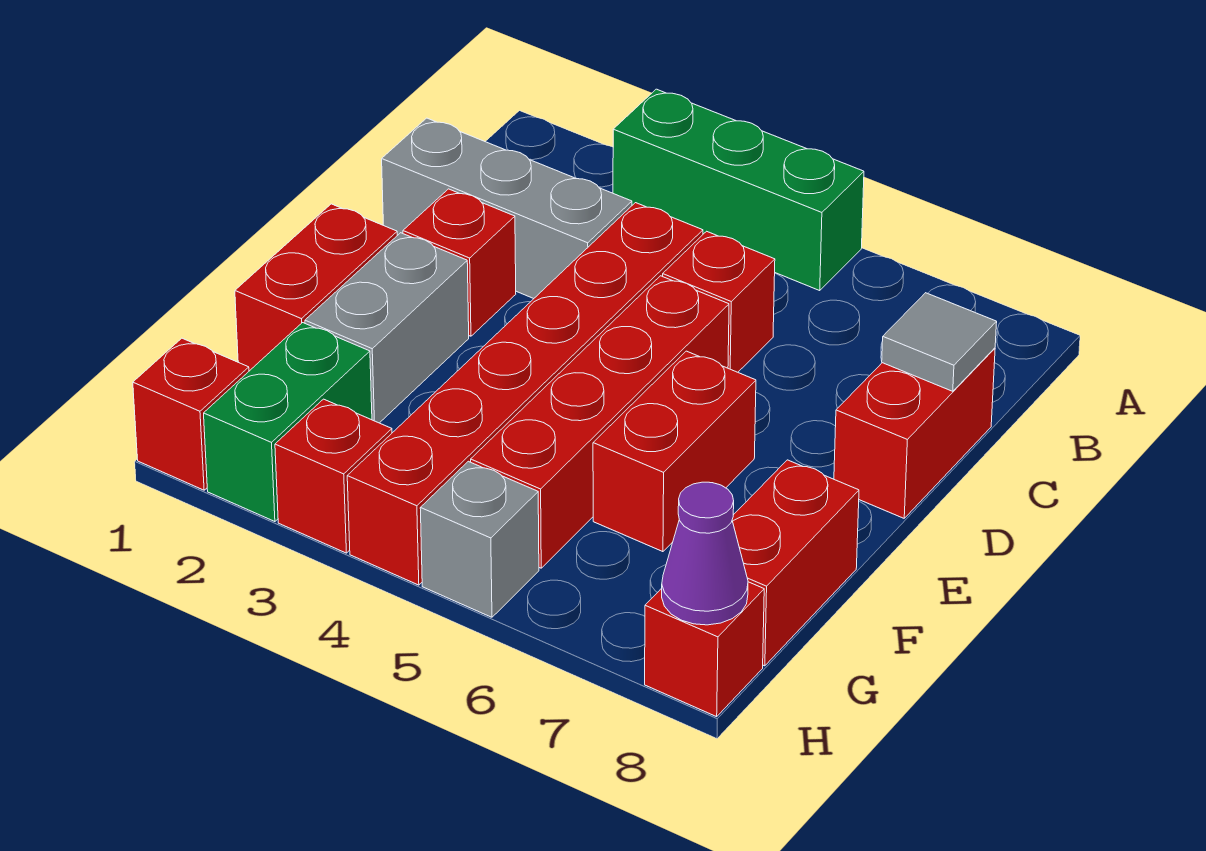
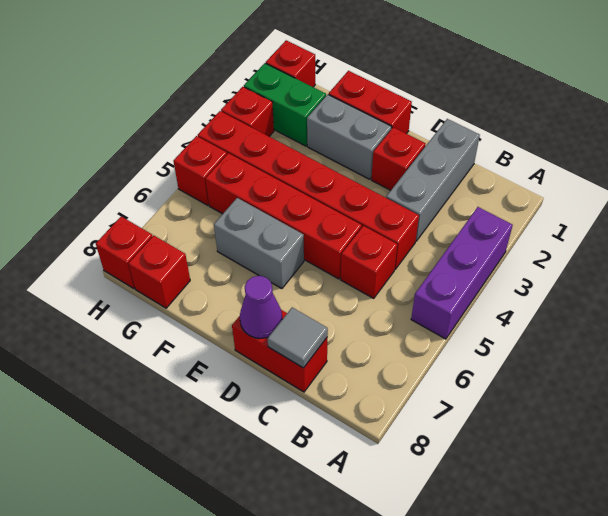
green 1x3 brick [613,89,864,290] -> purple 1x3 brick [411,207,513,339]
red 1x2 brick [593,351,756,552] -> grey 1x2 brick [214,198,304,289]
red 1x2 brick [732,460,859,666] -> red 1x1 brick [128,235,190,308]
grey 1x1 brick [420,461,539,617] -> red 1x1 brick [174,136,227,205]
purple 1x1 cone [662,482,748,625] -> purple 1x1 cone moved to [240,276,282,338]

